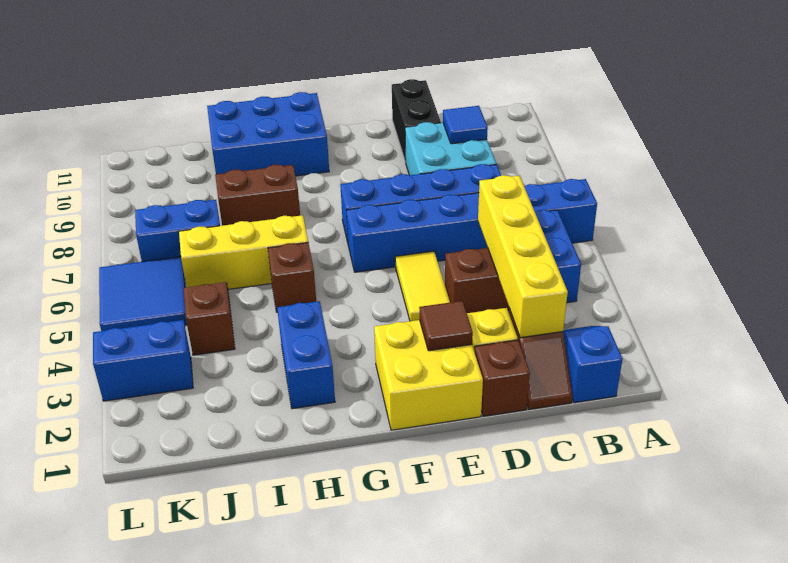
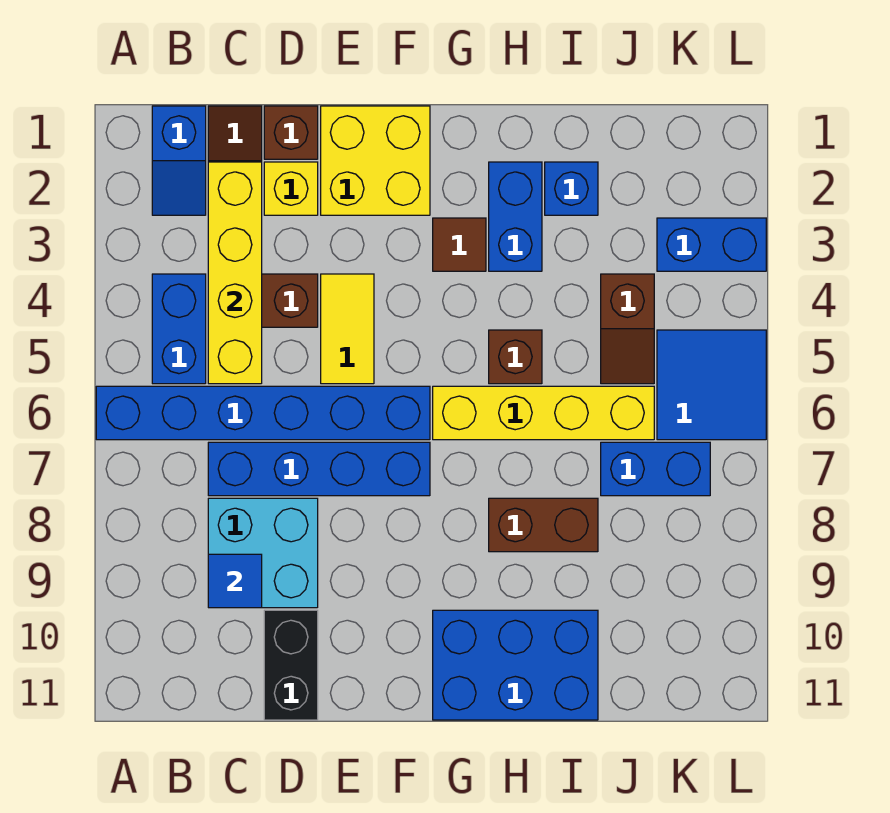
brown 1x1 tile [419,301,473,351] -> brown 1x1 tile moved to [433,218,486,271]
yellow 1x3 brick [179,215,308,289] -> yellow 1x4 brick [433,386,654,440]
none -> blue 1x1 brick [545,162,598,215]

